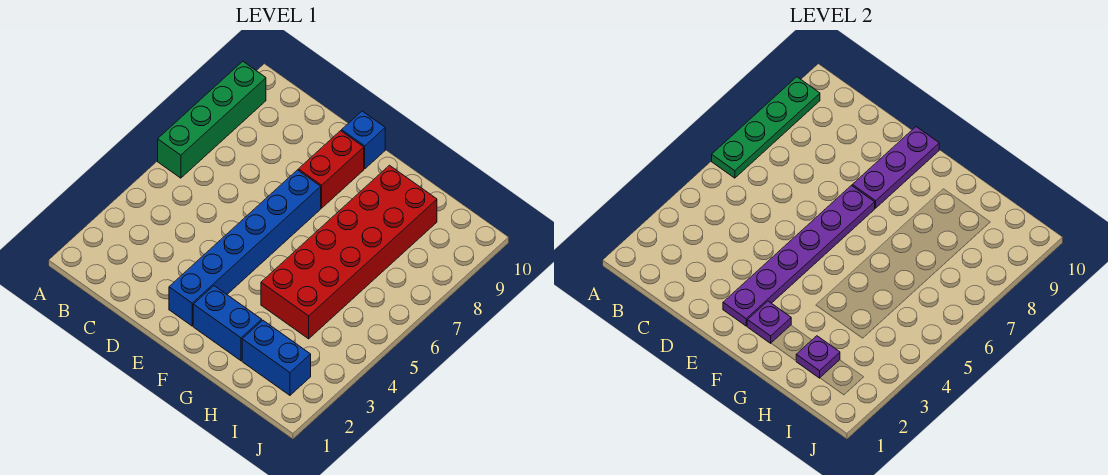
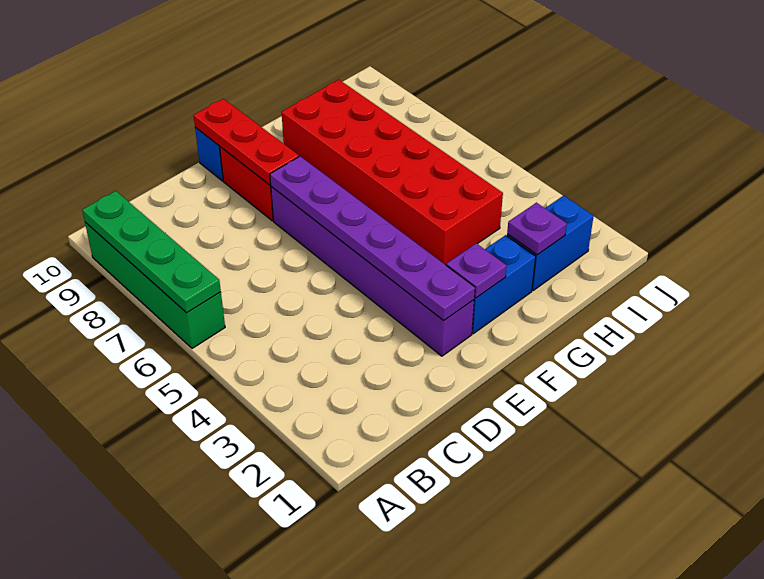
blue 1x6 brick [169,170,321,326] -> purple 1x6 brick [271,187,474,356]
purple 1x3 plate [852,127,939,208] -> red 1x3 plate [193,99,299,185]

